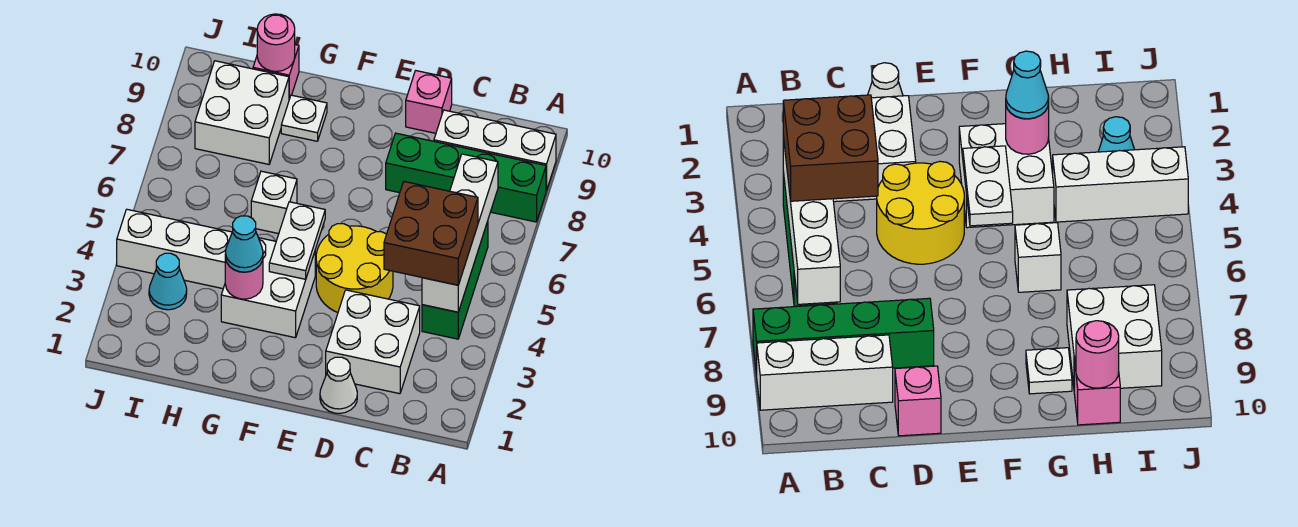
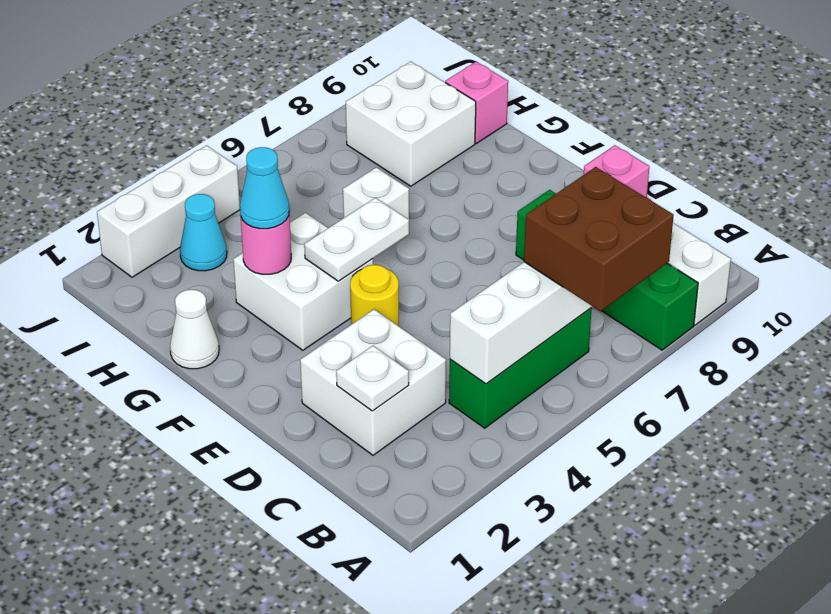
brown 2x2 brick [384,182,478,285] -> brown 2x2 brick moved to [524,167,674,311]
white 1x1 cone [320,357,357,413] -> white 1x1 cone moved to [170,290,219,369]
yellow 2x2 round brick [316,224,393,313] -> yellow 1x1 round brick [350,265,399,326]
white 1x1 plate [281,95,327,141] -> white 1x1 plate moved to [336,346,409,411]
white 1x3 brick [117,209,232,289] -> white 1x3 brick turned to [97,146,240,277]
pink 1x1 round brick [257,14,295,71] -> none

